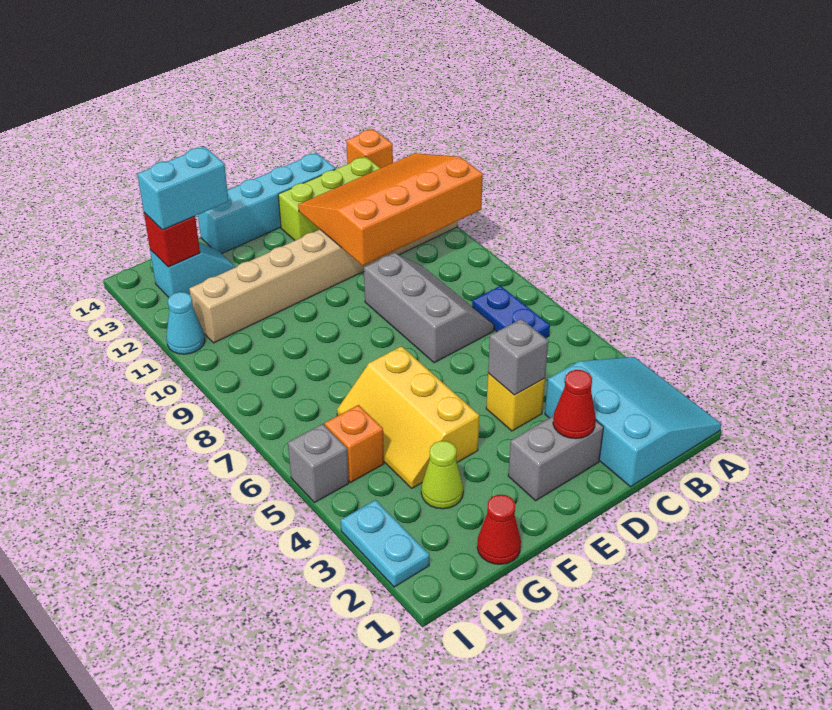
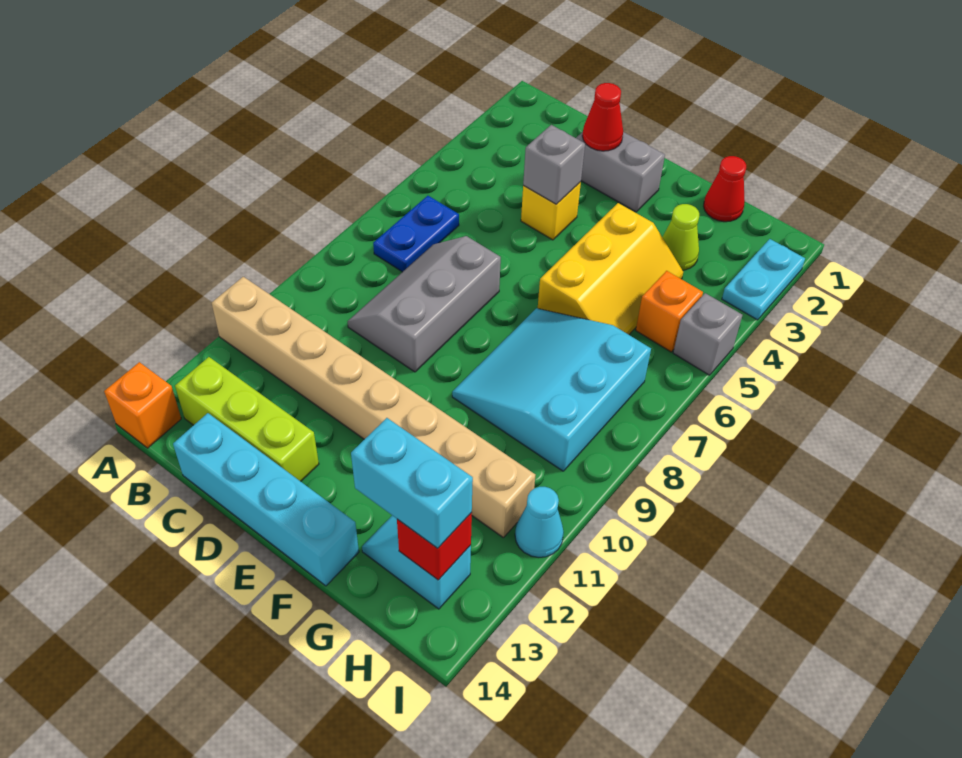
cyan 3x3 slope [545,357,722,487] -> cyan 3x3 slope moved to [452,308,651,471]
orange 3x4 slope [298,153,483,265] -> none

